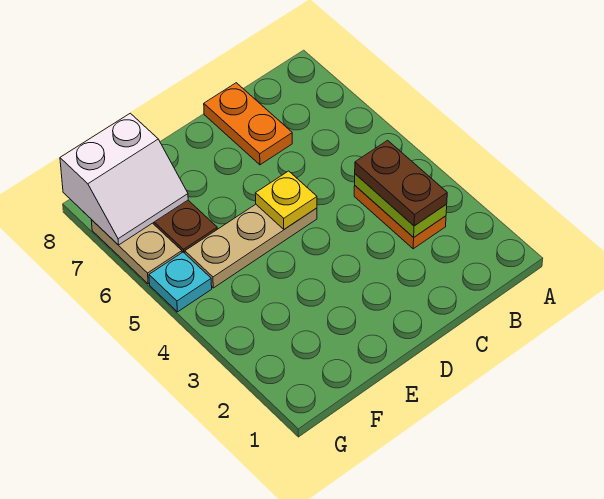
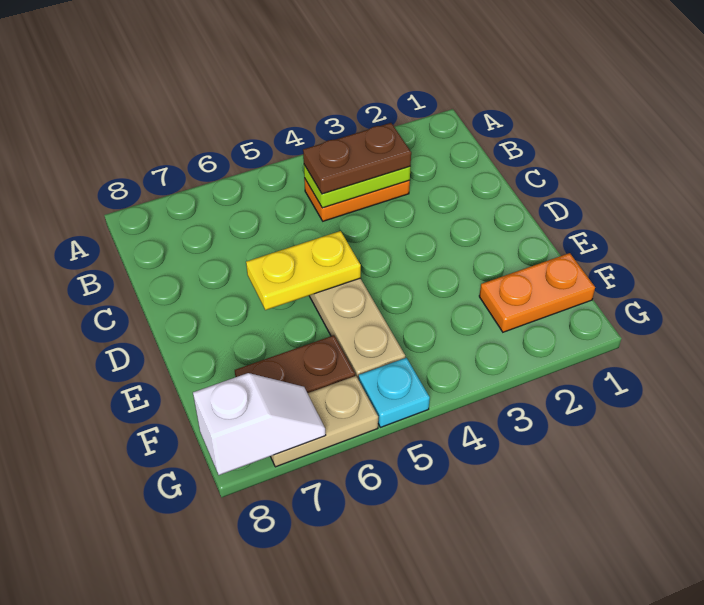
orange 1x2 plate [204,83,292,165] -> orange 1x2 plate moved to [479,253,595,332]
yellow 1x1 plate [255,171,317,229] -> yellow 1x2 plate [246,231,361,310]
white 2x2 slope [60,113,188,245] -> white 1x2 slope [193,373,326,475]

